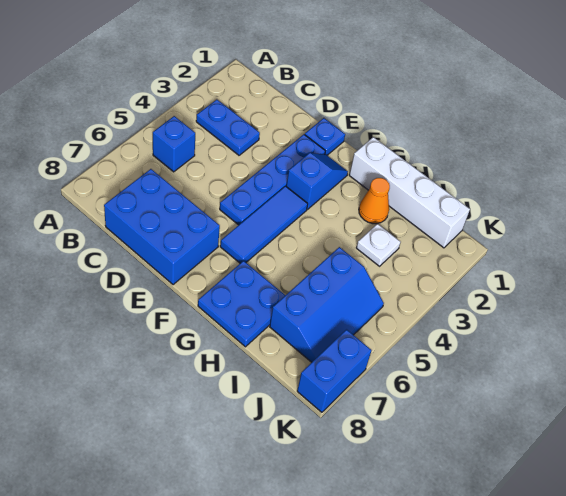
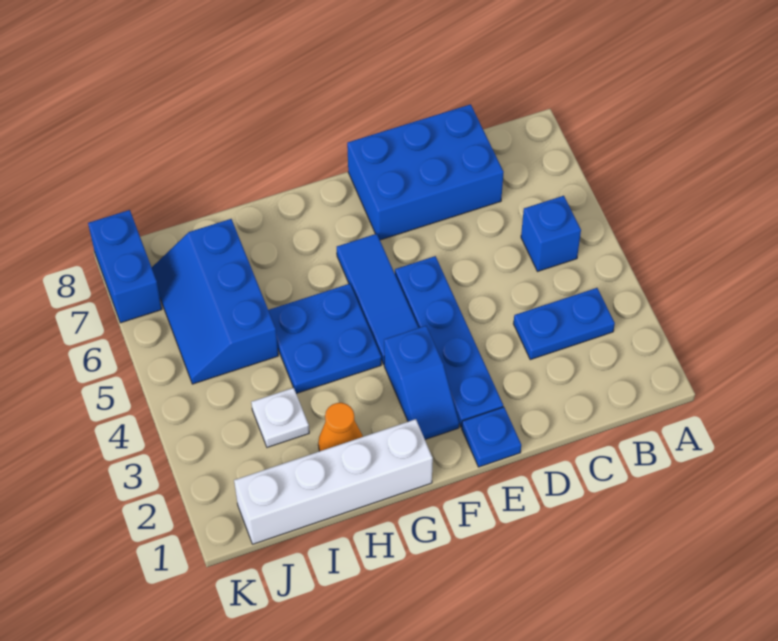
blue 2x2 plate [198,261,285,347] -> blue 2x2 plate moved to [268,284,381,394]

